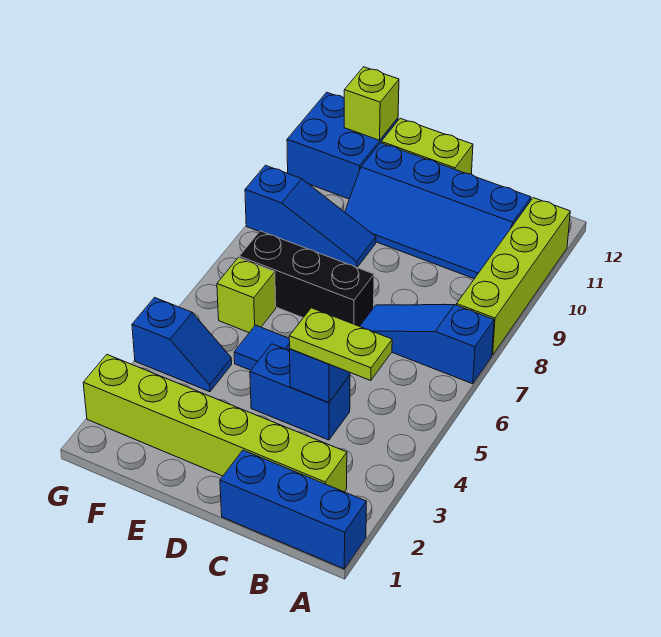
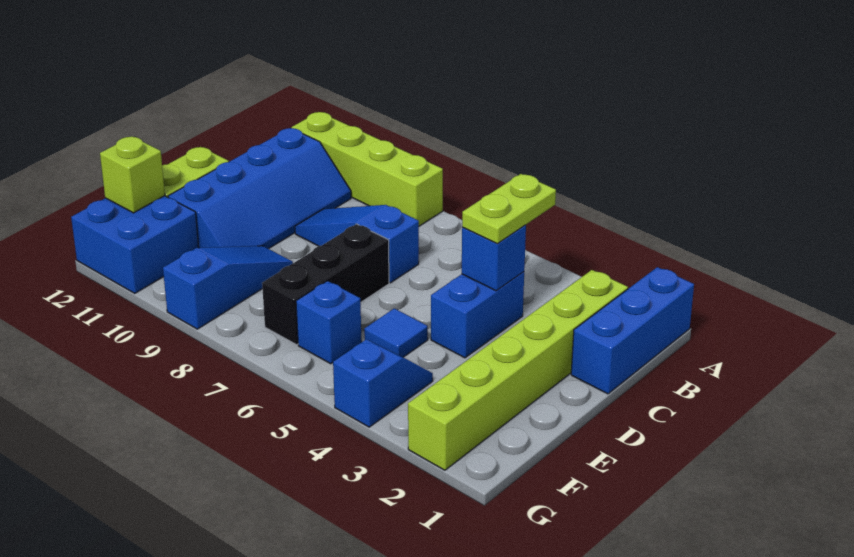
blue 1x3 slope [360,305,494,384] -> blue 1x3 slope turned to [295,205,419,283]
lime 1x1 brick [217,258,276,333] -> blue 1x1 brick [296,281,361,364]

